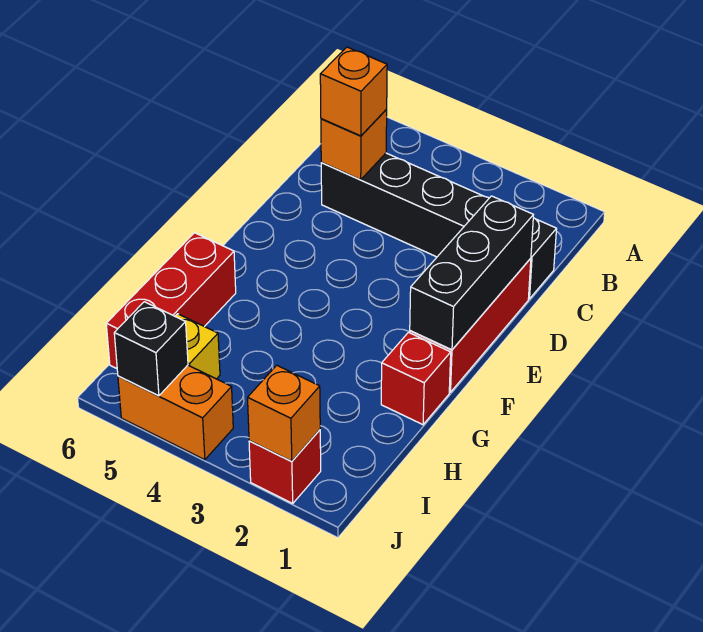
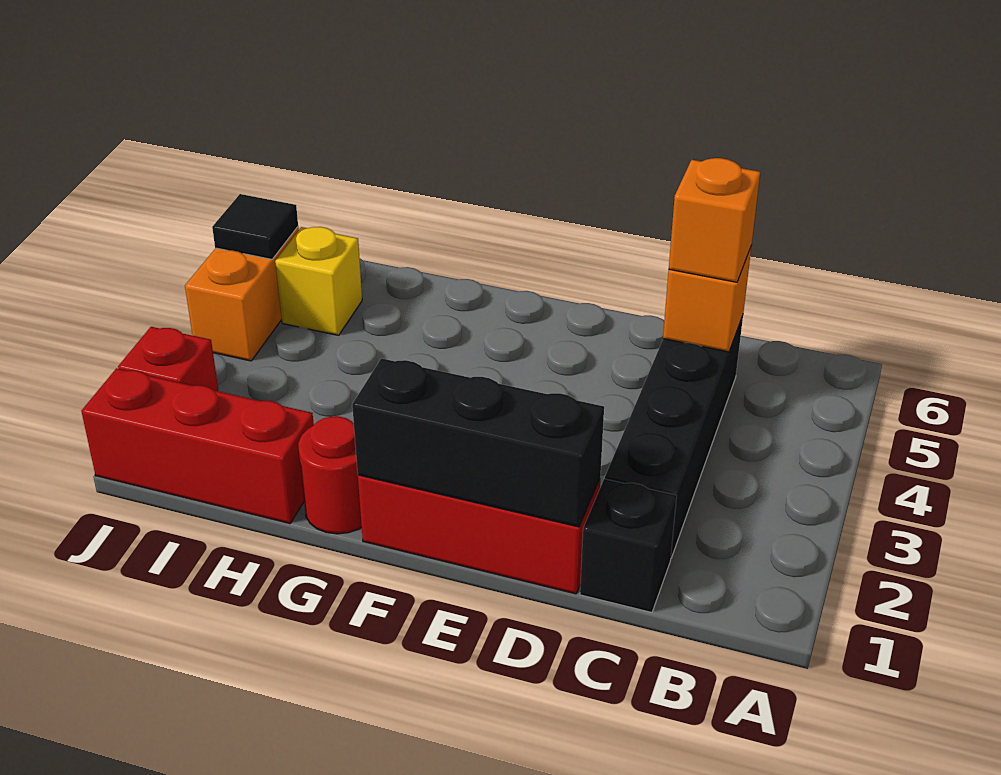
red 1x1 brick [381,332,451,425] -> red 1x1 round brick [298,416,362,534]
red 1x3 brick [106,233,236,369] -> red 1x3 brick moved to [81,368,314,524]
orange 1x1 brick [248,365,320,462] -> none
black 1x1 brick [114,302,188,396] -> black 1x1 tile [212,194,298,259]

